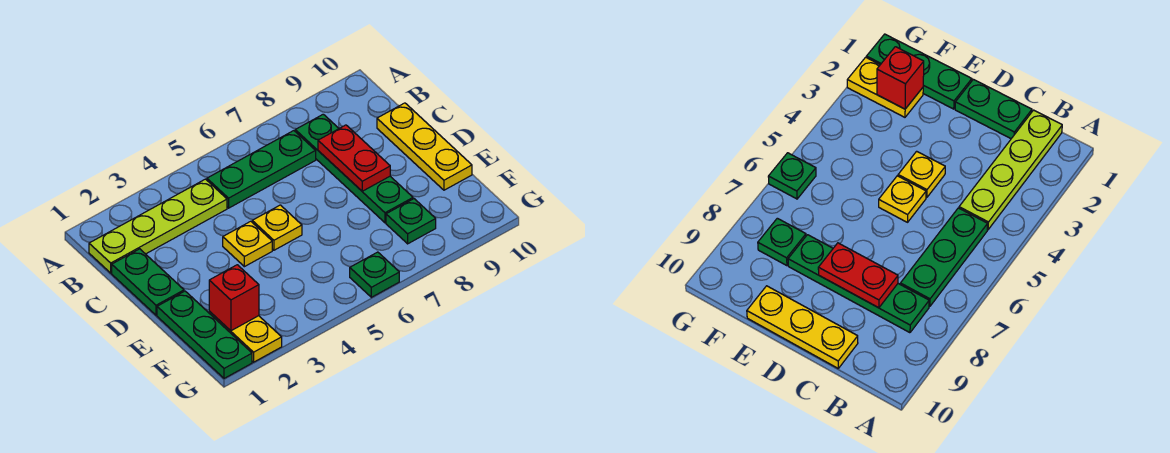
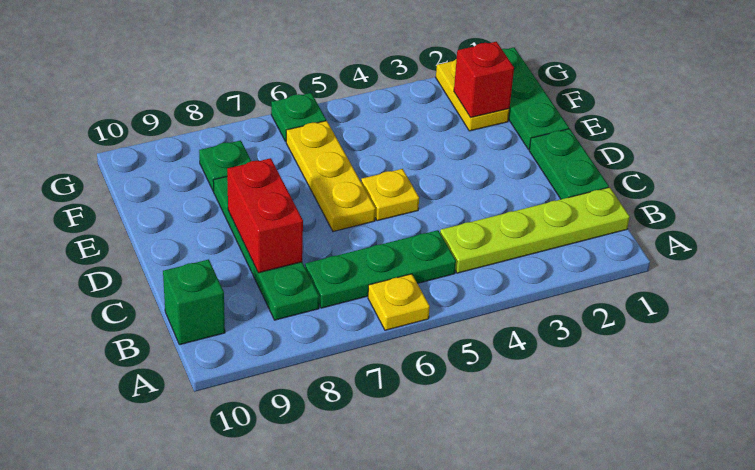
none -> green 1x1 brick [163,259,225,345]
red 1x2 plate [318,125,390,191] -> red 1x2 brick [227,158,303,273]
yellow 1x3 plate [377,103,472,190] -> yellow 1x3 plate moved to [286,121,375,231]
yellow 1x1 plate [223,221,272,267] -> yellow 1x1 plate moved to [368,274,430,330]

